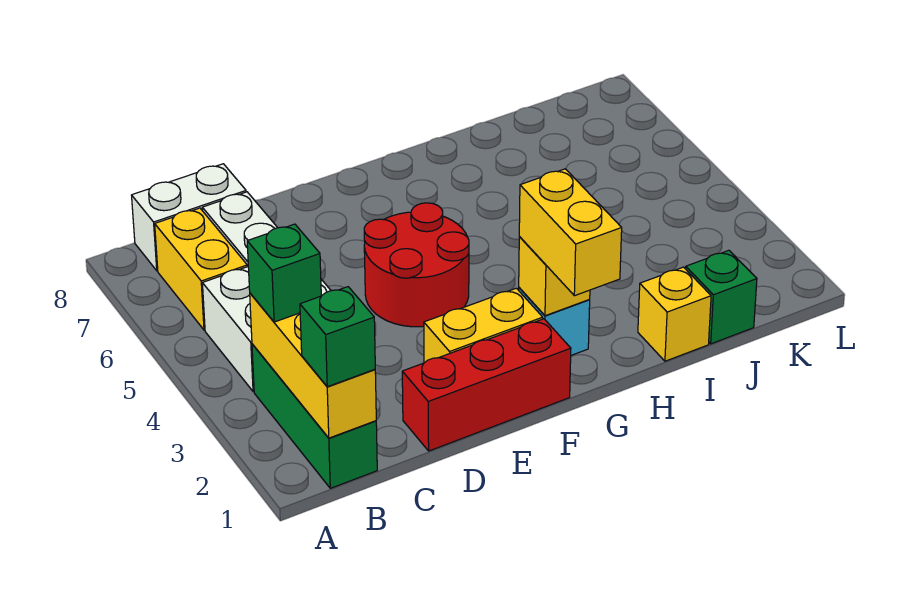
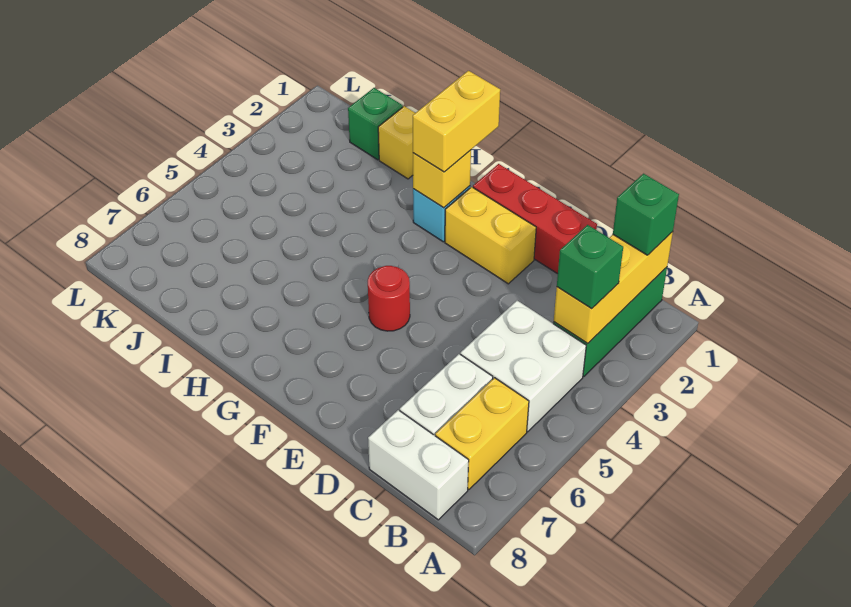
red 2x2 round brick [364,203,469,327] -> red 1x1 round brick [368,266,410,331]

